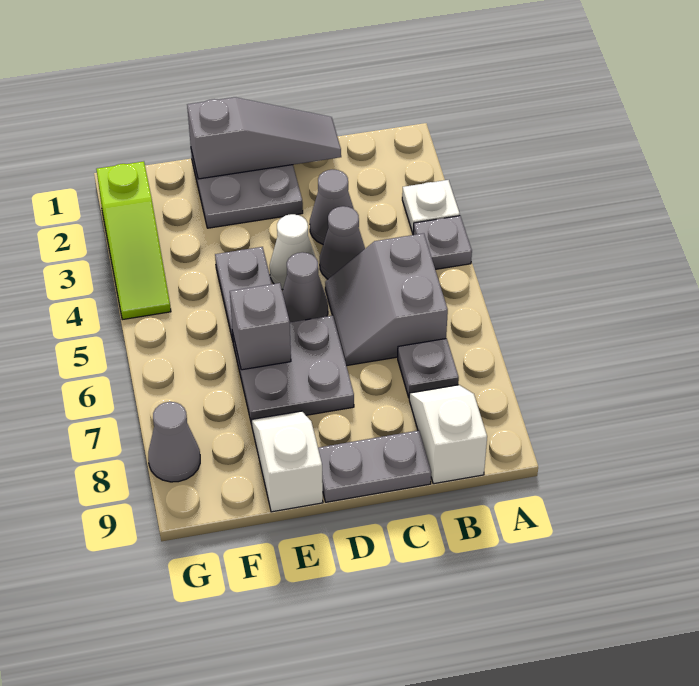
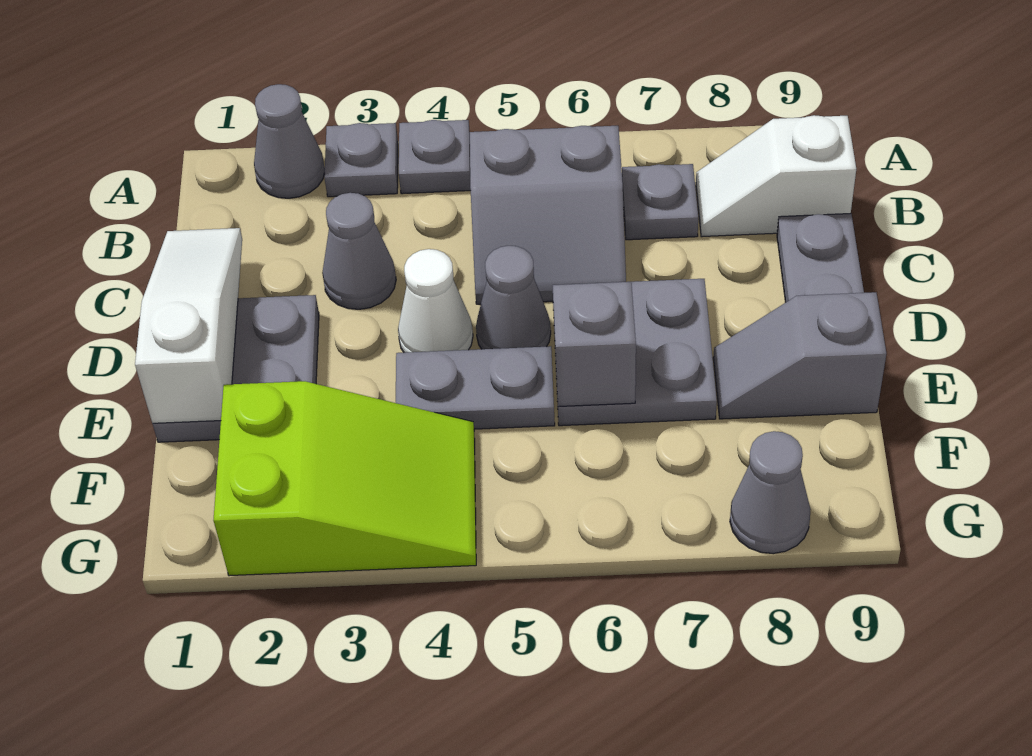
white 1x1 plate [402,180,460,233] -> grey 1x1 plate [324,123,398,197]
grey 1x3 slope [187,97,341,179] -> white 1x3 slope [135,228,242,423]
grey 1x1 cone [320,206,365,279] -> grey 1x1 cone moved to [254,84,325,198]
white 1x2 slope [251,411,323,512] -> grey 1x2 slope [713,292,886,419]
lime 1x3 slope [96,162,171,320] -> lime 2x3 slope [214,381,476,576]

